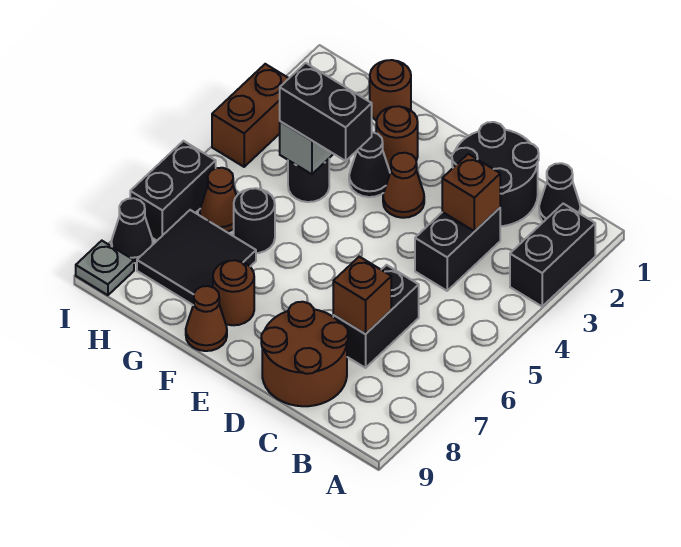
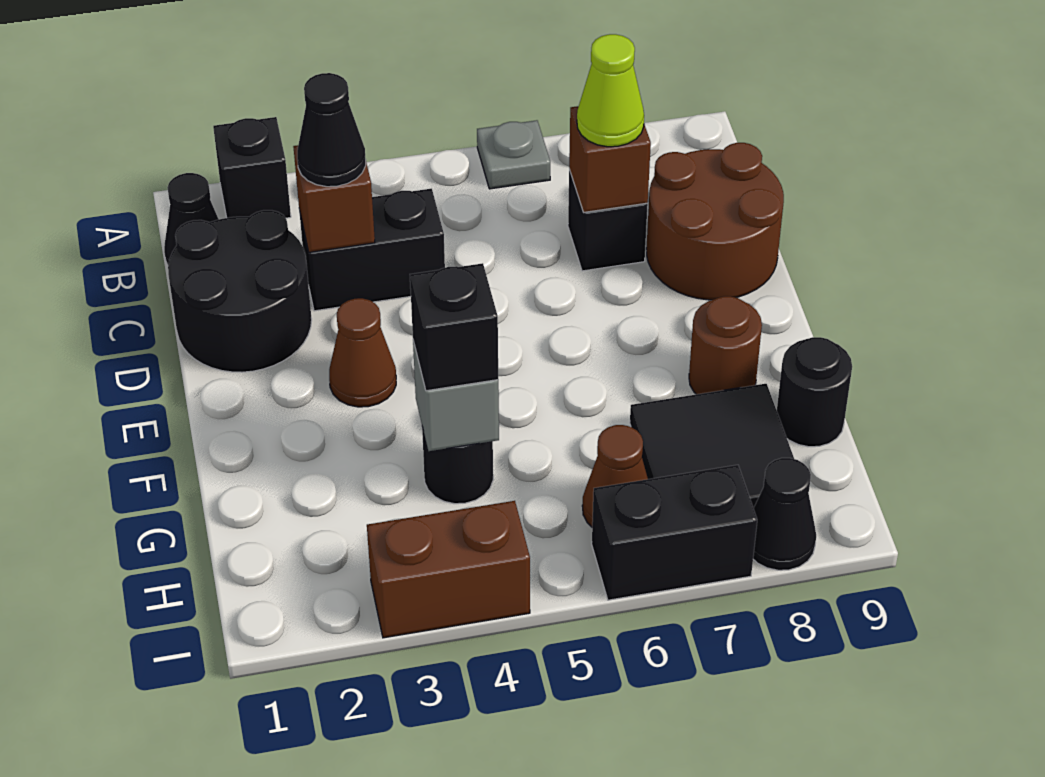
black 1x2 brick [510,204,595,306] -> black 1x1 brick [213,117,291,218]
black 1x2 brick [333,265,419,368] -> black 1x1 brick [568,170,648,271]
none -> lime 1x1 cone [577,34,644,147]
brown 1x1 round brick [376,106,418,171] -> none
black 1x1 cone [349,132,390,197] -> black 1x1 cone moved to [297,73,366,187]
black 1x2 brick [280,63,372,161] -> black 1x1 brick [410,263,498,391]
brown 1x1 cone [186,286,227,351] -> none
brown 1x1 round brick [370,60,411,121] -> none
black 1x1 round brick [234,188,275,253] -> black 1x1 round brick moved to [777,337,852,447]
grey 1x1 plate [76,241,134,295] -> grey 1x1 plate moved to [477,120,550,189]

